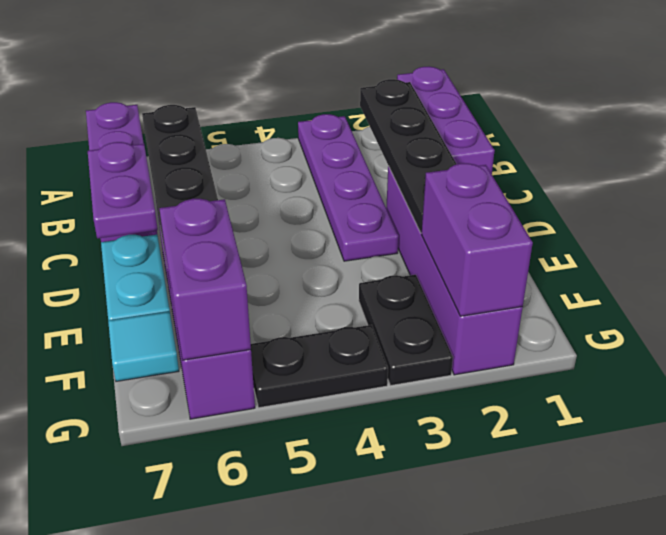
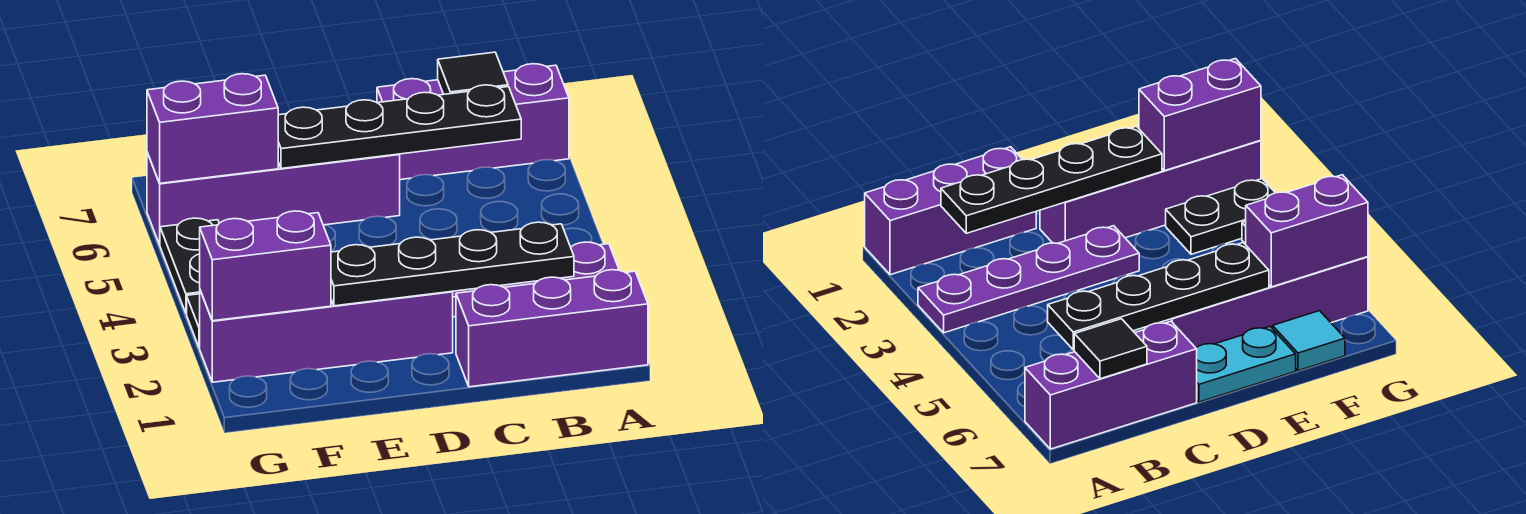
none -> black 1x1 tile [438,52,508,94]
purple 1x2 plate [88,142,158,238] -> none

